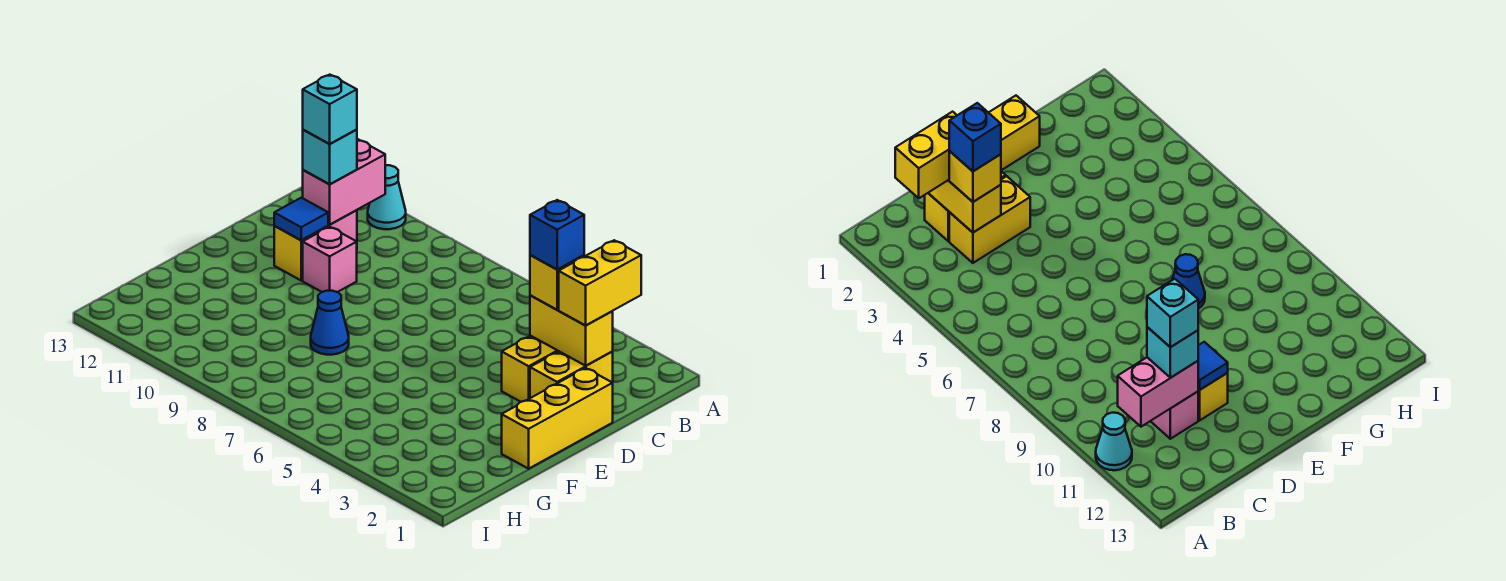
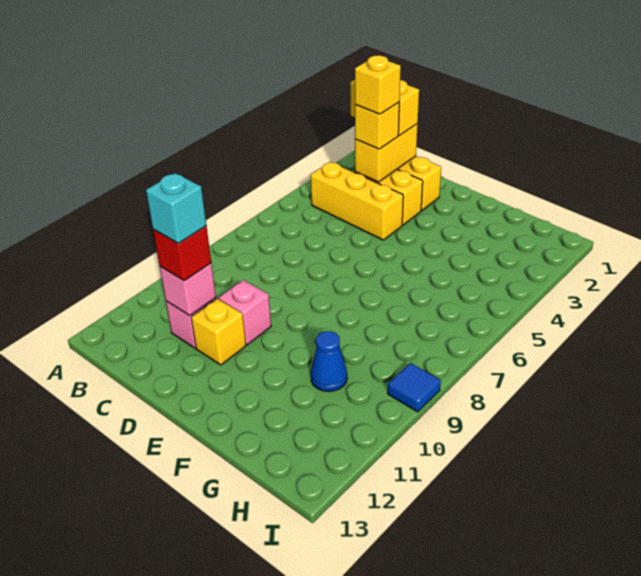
cyan 1x1 cone [368,165,406,229] -> none
pink 1x2 brick [303,139,385,224] -> pink 1x1 brick [160,263,216,316]
blue 1x1 brick [530,200,584,269] -> yellow 1x1 brick [355,55,401,114]
cyan 1x1 brick [303,130,357,184] -> red 1x1 brick [153,226,211,281]
yellow 1x3 brick [502,368,613,469] -> yellow 1x3 brick moved to [311,162,403,240]
blue 1x1 tile [274,198,328,240] -> blue 1x1 tile moved to [388,363,441,412]
blue 1x1 cone [311,291,349,355] -> blue 1x1 cone moved to [311,331,347,391]

